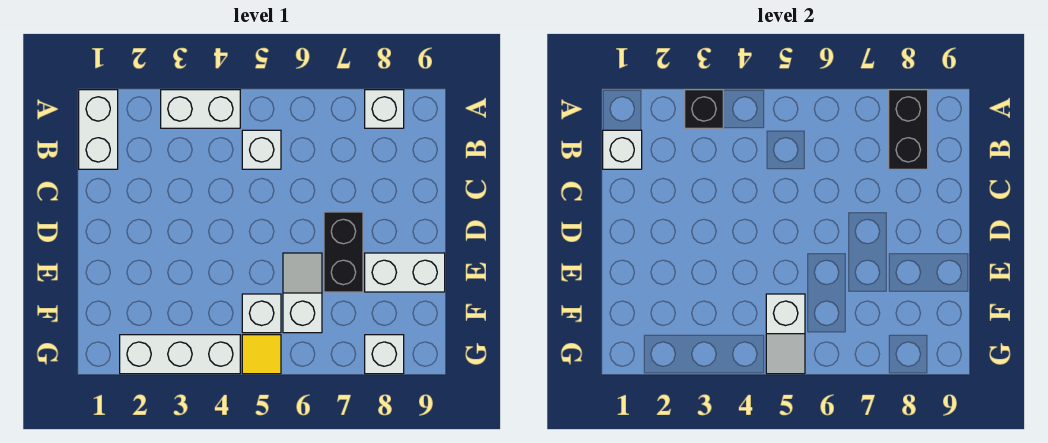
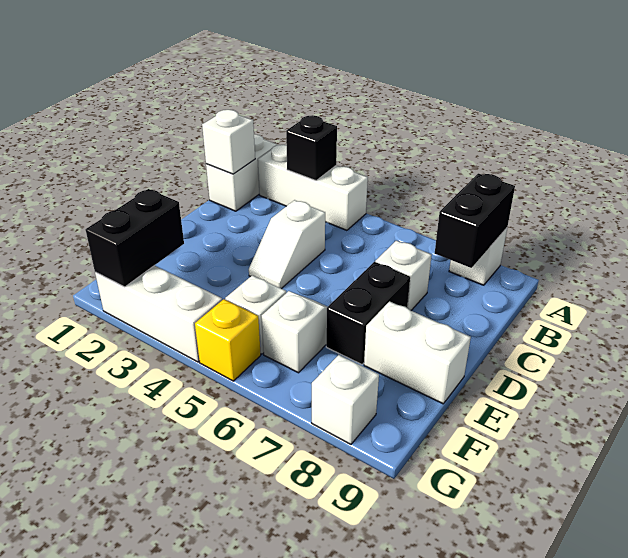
white 1x2 brick [161,90,240,128] -> white 1x3 brick [258,145,368,230]
white 1x1 brick [242,130,281,169] -> white 1x1 brick moved to [375,241,432,310]
none -> black 1x2 brick [86,189,184,287]
white 1x2 slope [766,294,805,374] -> white 1x2 slope moved to [249,200,325,289]
yellow 1x1 tile [242,335,281,374] -> yellow 1x1 brick [195,299,261,381]

